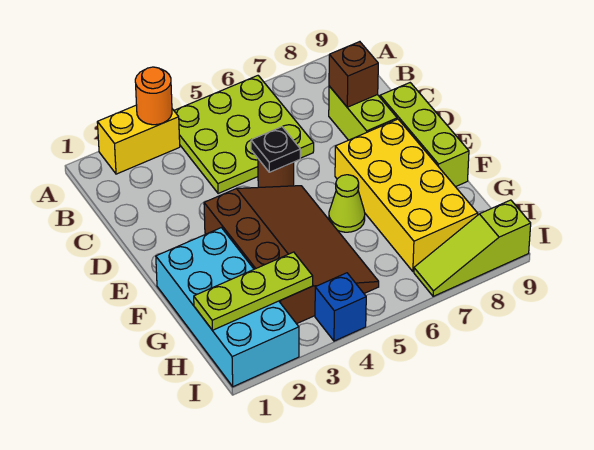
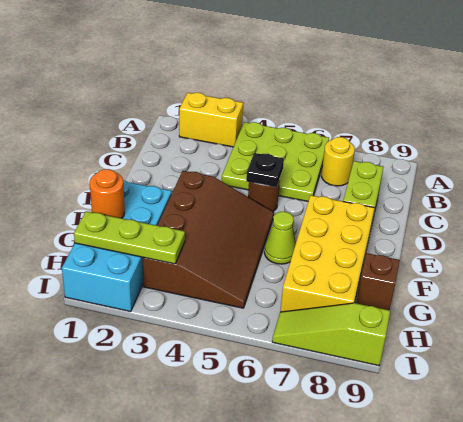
orange 1x1 round brick [135,67,172,125] -> orange 1x1 round brick moved to [90,169,125,218]
none -> yellow 1x1 round brick [321,137,355,186]
brown 1x1 brick [329,42,378,107] -> brown 1x1 brick moved to [357,253,400,310]
lime 1x3 brick [380,83,469,187] -> none
blue 1x1 brick [315,273,366,341] -> none

